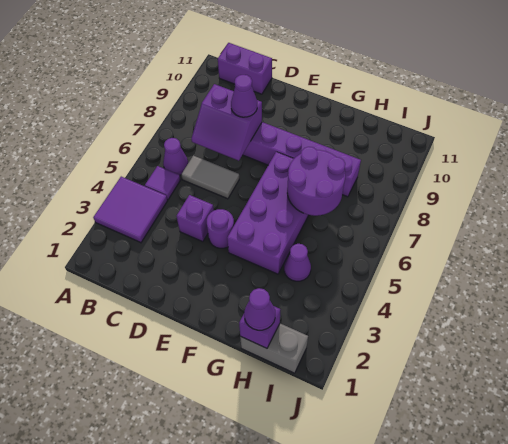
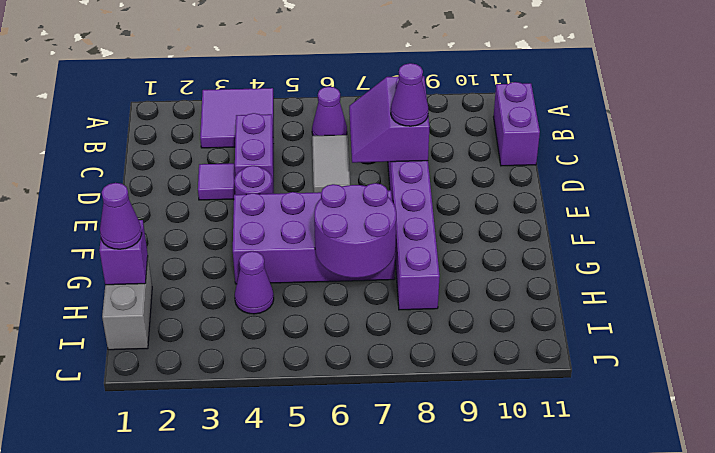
purple 1x1 tile [145,166,180,200] -> purple 1x1 tile moved to [198,163,235,200]
purple 1x1 brick [177,195,214,242] -> purple 1x2 brick [235,113,274,193]

